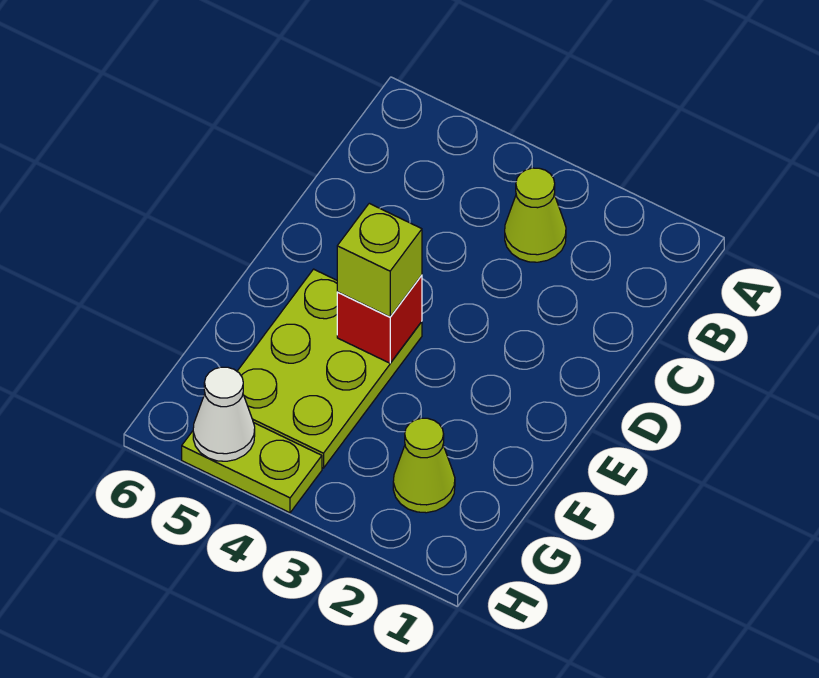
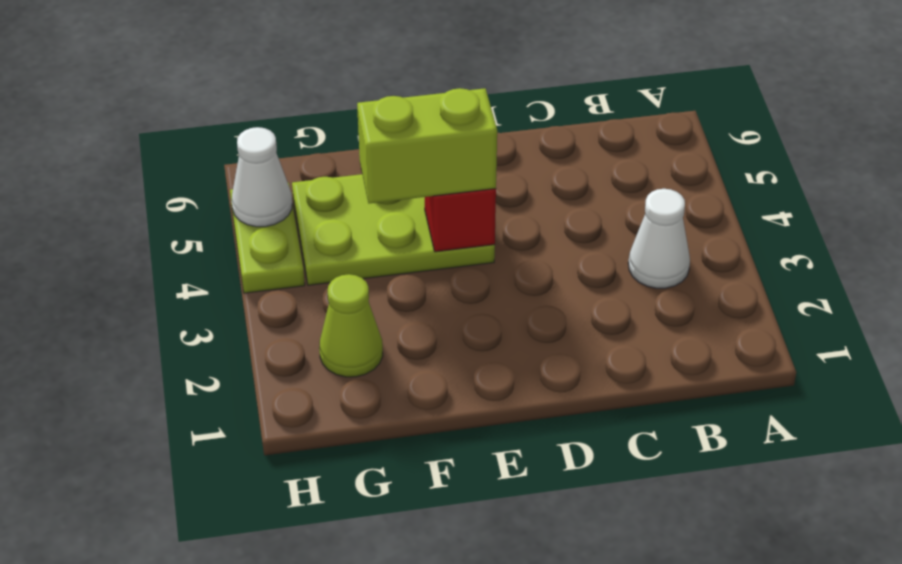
lime 1x1 cone [505,168,566,262] -> white 1x1 cone [628,189,690,288]
lime 1x1 brick [337,203,422,317] -> lime 1x2 brick [357,88,497,203]

